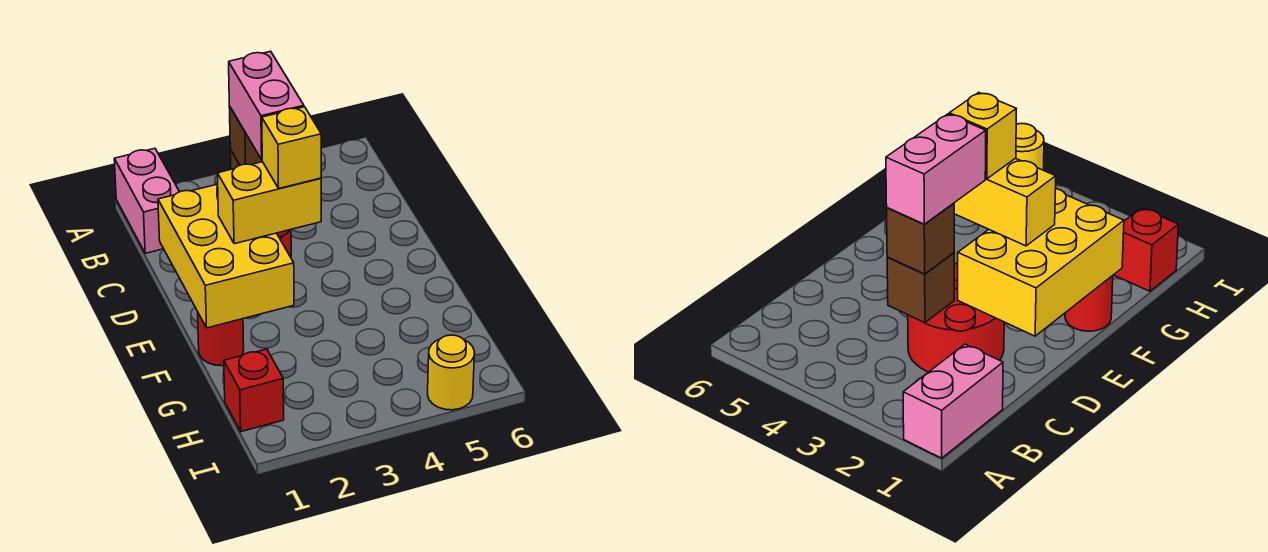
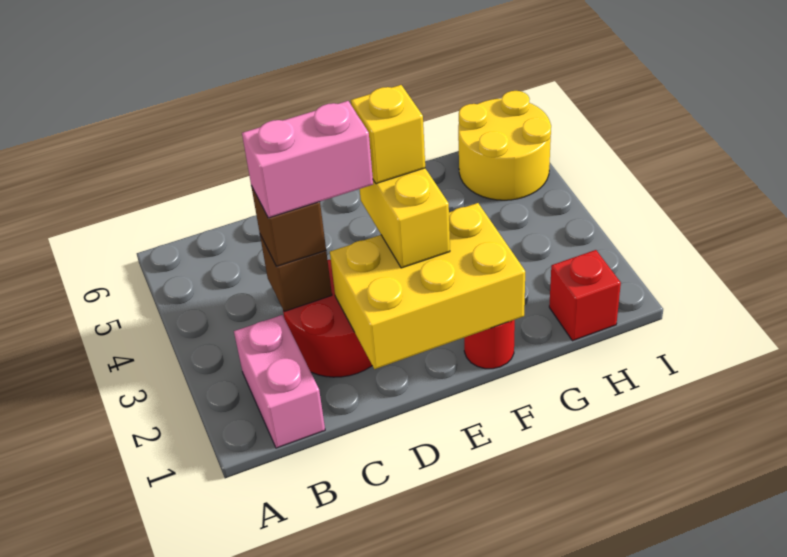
pink 1x2 brick [114,148,179,253] -> pink 1x2 brick turned to [234,315,325,448]
yellow 1x1 round brick [428,335,475,410] -> yellow 2x2 round brick [458,91,551,200]

